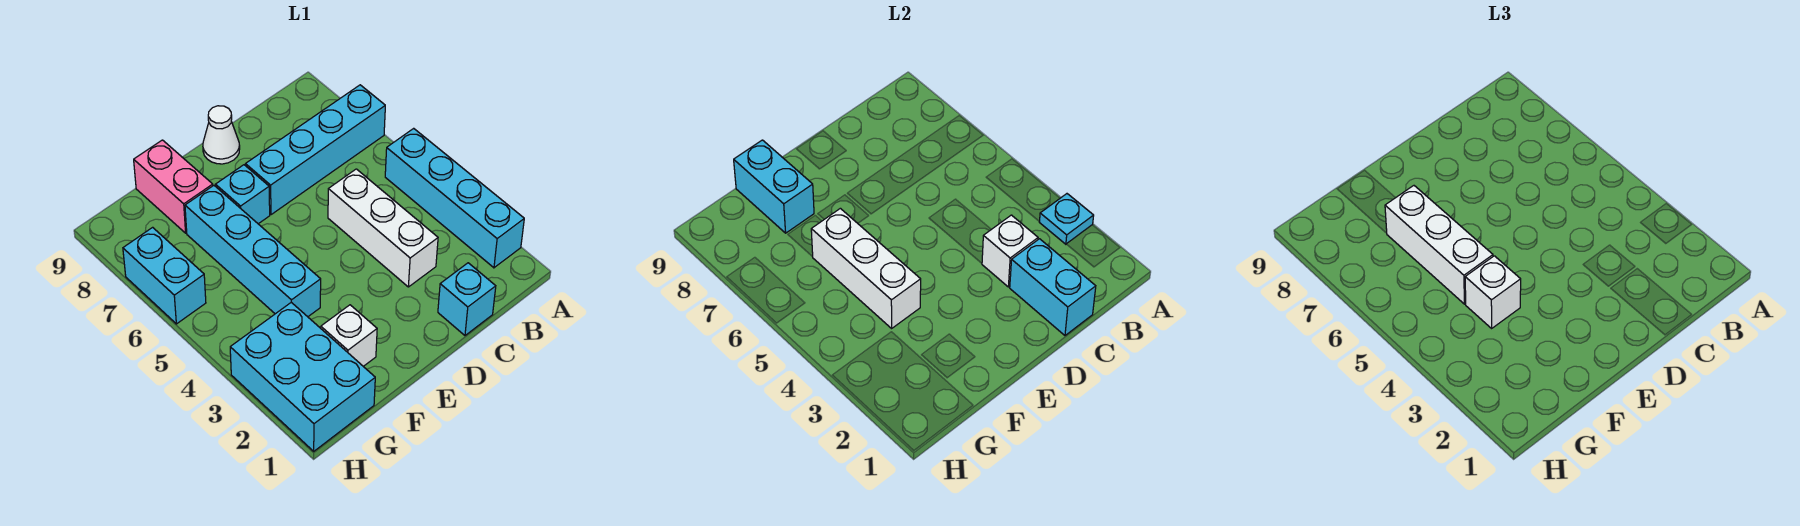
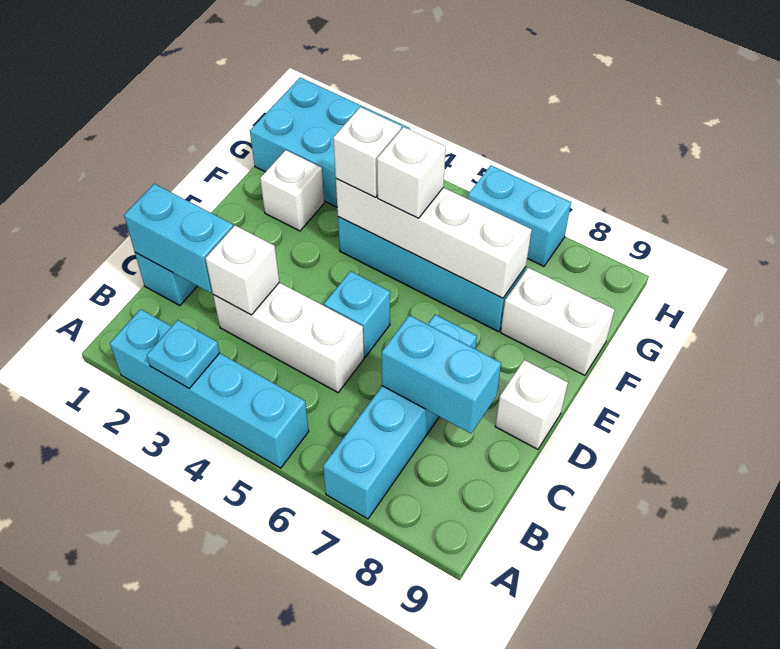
white 1x1 cone [203,106,240,164] -> white 1x1 brick [495,360,568,449]
cyan 1x1 brick [215,165,270,224] -> cyan 1x1 brick moved to [324,271,390,357]
white 1x3 brick [811,208,921,328] -> white 1x4 brick [336,179,532,298]
white 1x3 brick [1385,186,1493,304] -> white 1x1 brick [377,127,446,218]
pink 1x2 brick [134,140,213,233] -> white 1x2 brick [501,268,615,375]
cyan 1x2 brick [734,140,814,233] -> cyan 1x2 brick moved to [382,315,501,433]

